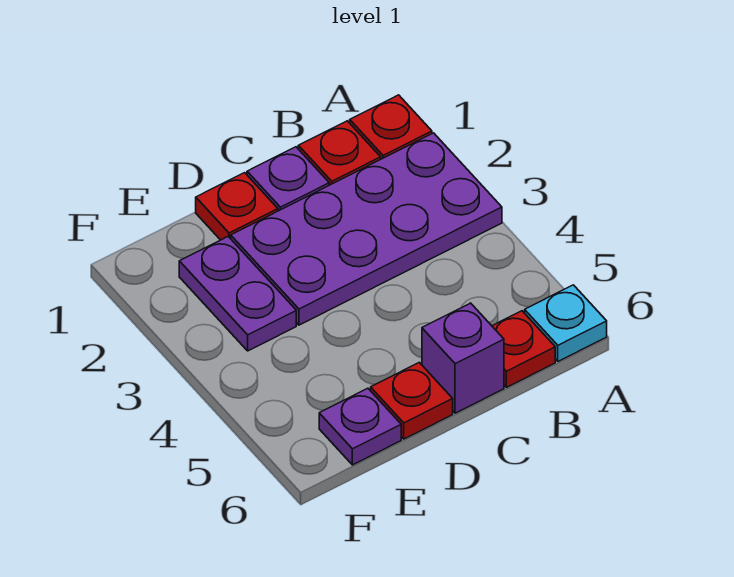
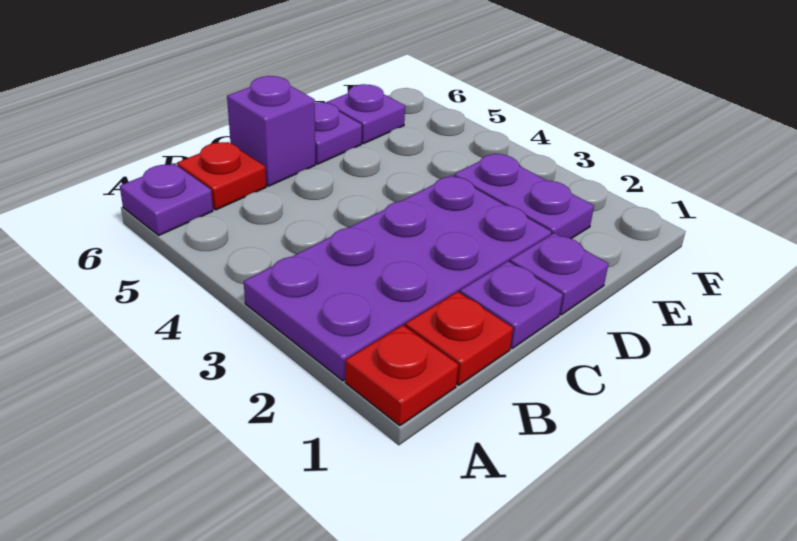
cyan 1x1 plate [525,285,607,361] -> purple 1x1 plate [120,164,213,235]
red 1x1 plate [196,173,278,240] -> purple 1x1 plate [510,233,608,315]
red 1x1 plate [371,362,453,439] -> purple 1x1 plate [315,102,362,164]

